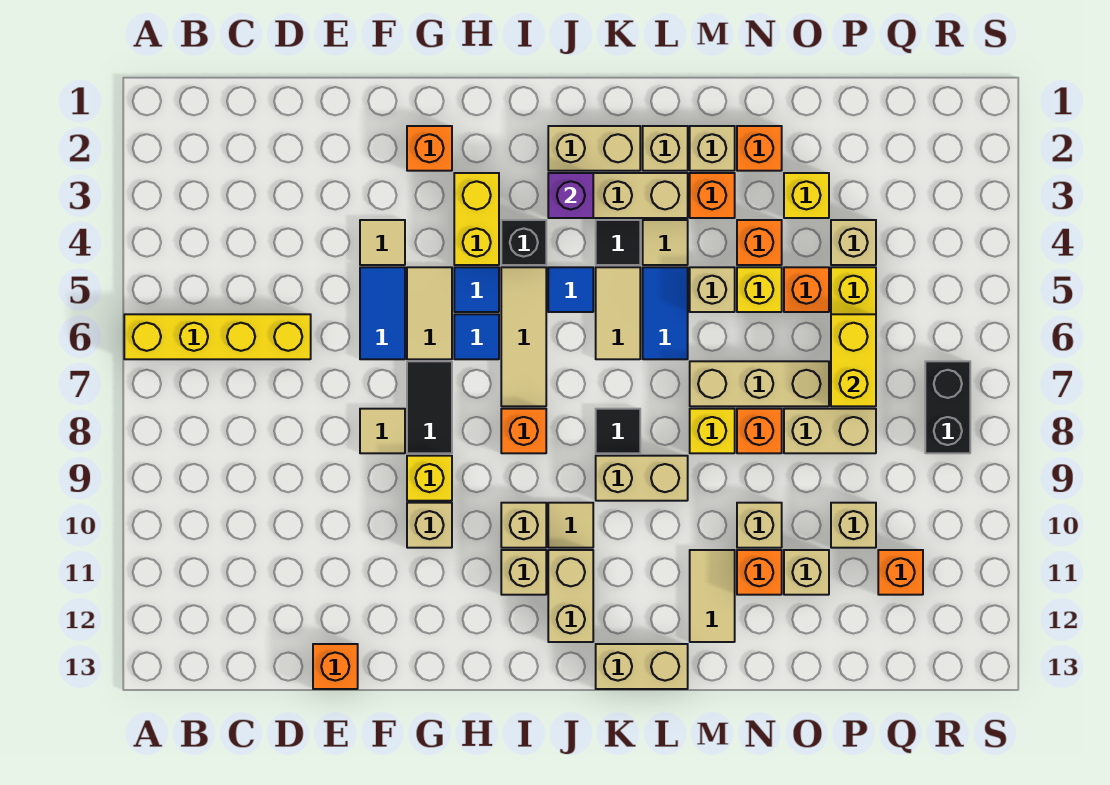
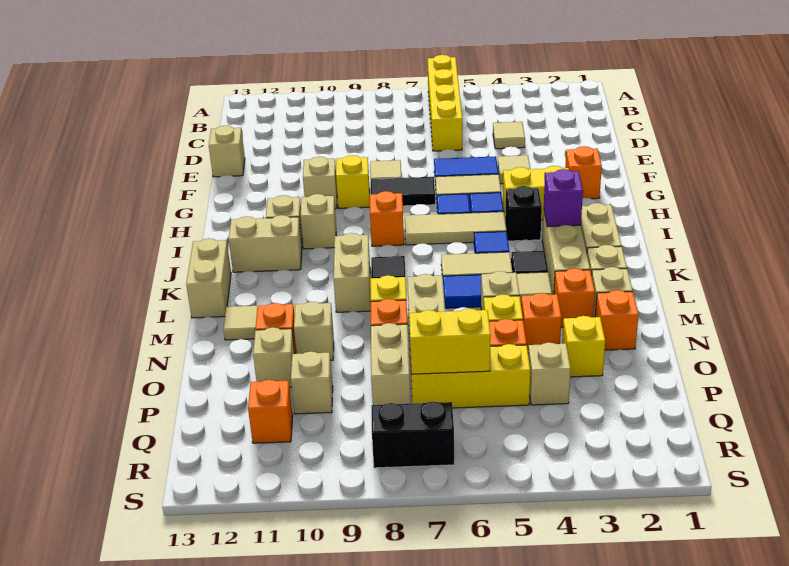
orange 1x1 brick [313,644,358,689] -> tan 1x1 brick [209,125,245,177]
tan 1x1 tile [548,503,593,548] -> tan 1x1 tile moved to [493,122,525,149]

